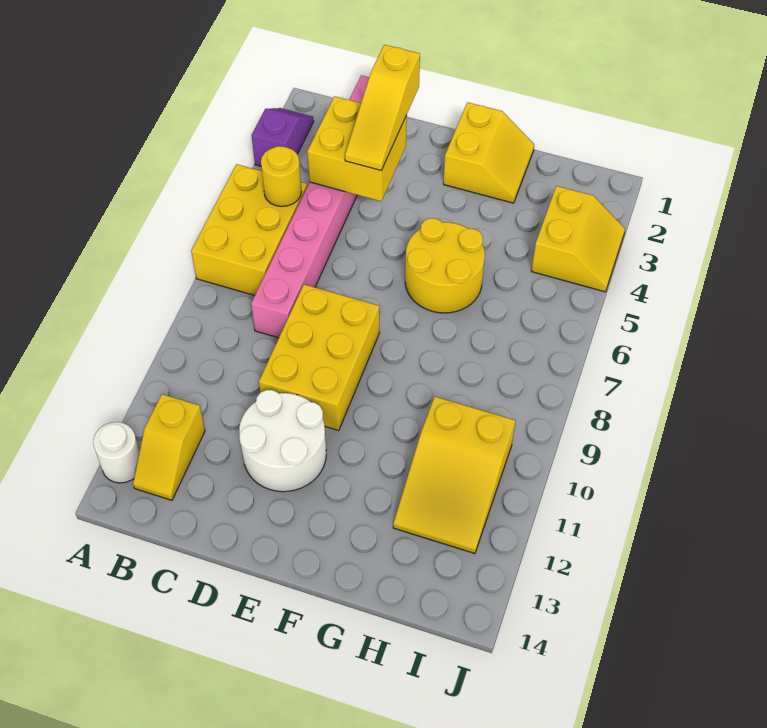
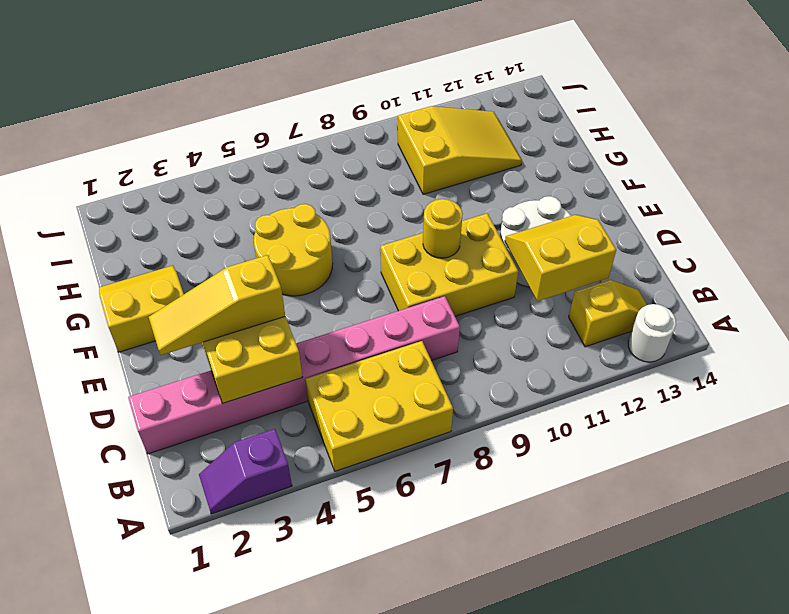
yellow 1x1 round brick [261,146,302,206] -> yellow 1x1 round brick moved to [423,199,463,258]
yellow 1x3 slope [345,45,420,170] -> yellow 1x3 slope turned to [149,255,285,355]
yellow 2x2 slope [531,186,625,292] -> yellow 2x2 slope moved to [505,215,616,301]

